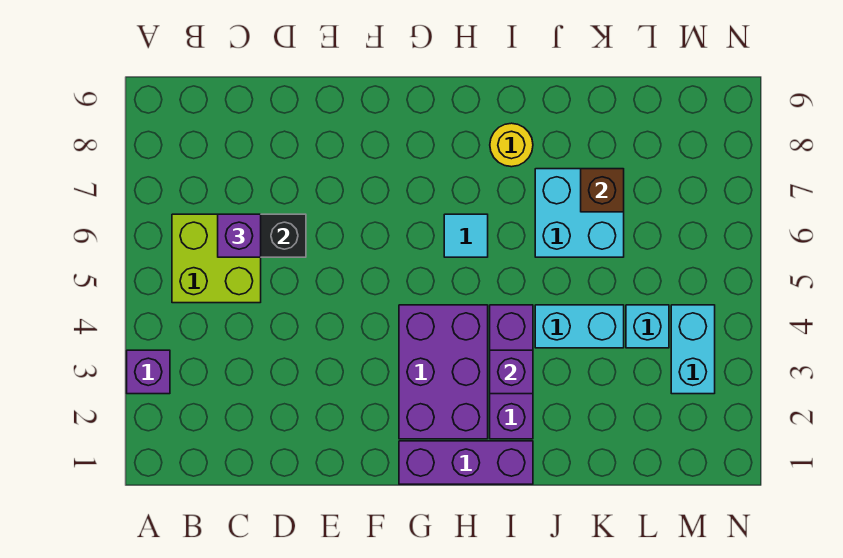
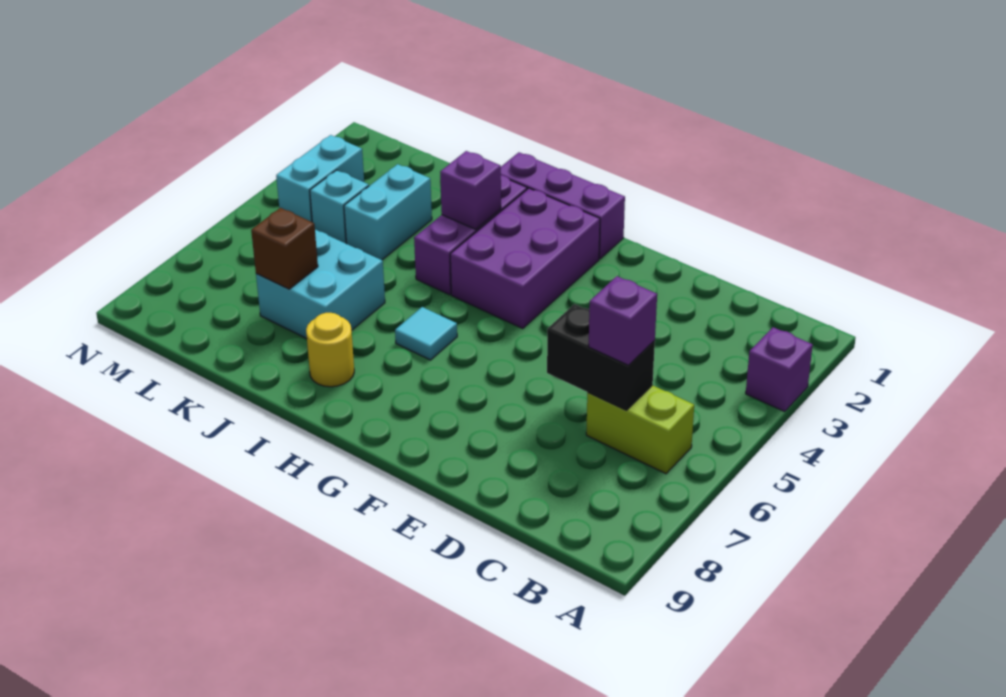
lime 2x2 brick [172,214,261,303] -> lime 1x2 brick [586,385,694,474]
cyan 1x2 brick [535,305,624,348] -> cyan 1x2 brick turned to [344,164,432,260]

